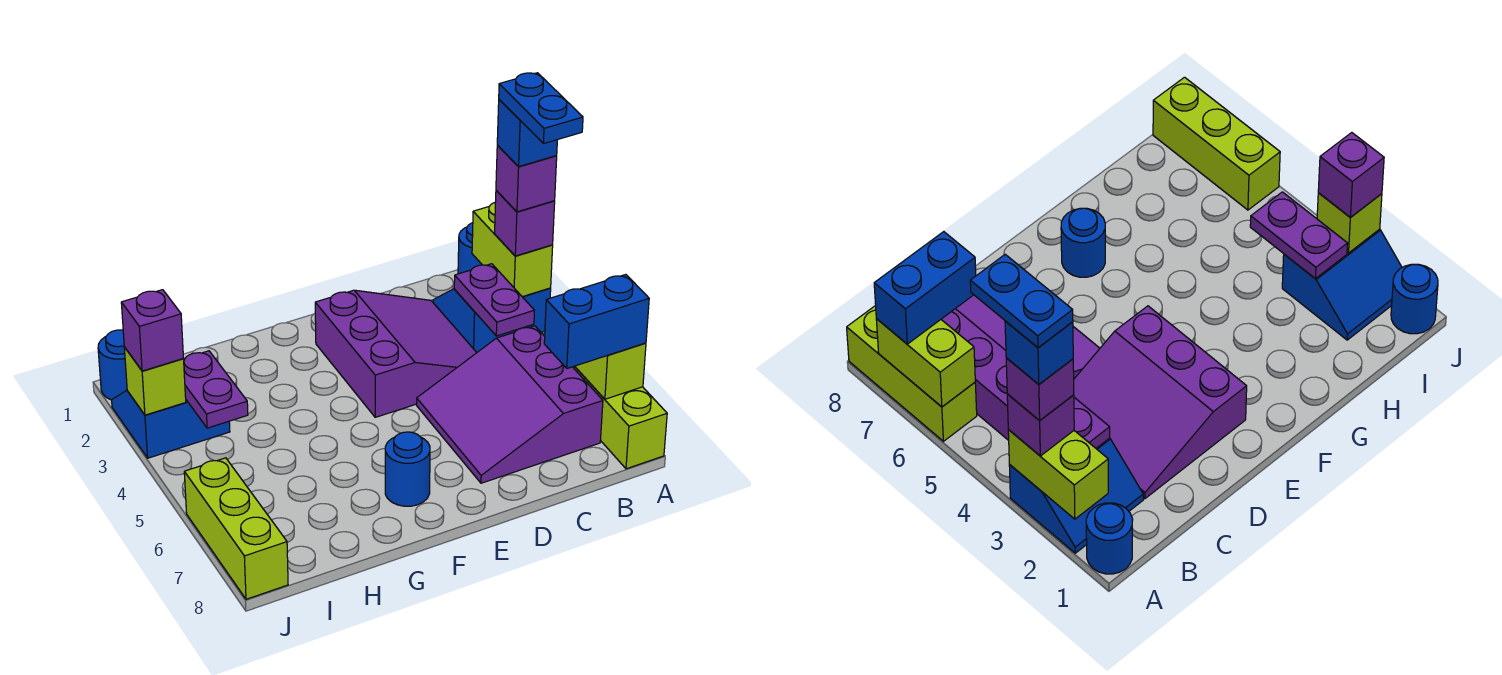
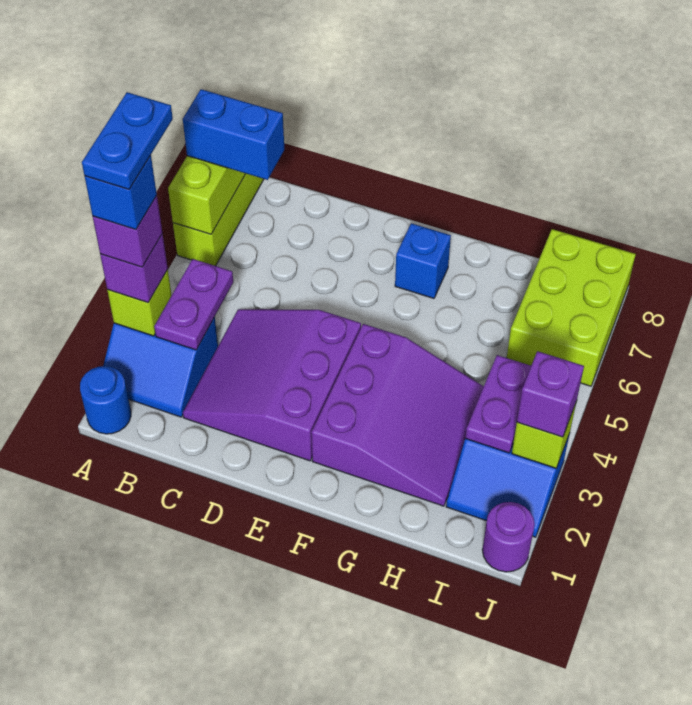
lime 1x2 brick [472,202,553,297] -> lime 1x1 brick [107,270,172,336]
purple 3x3 slope [417,326,603,483] -> purple 3x3 slope moved to [311,324,484,506]
blue 1x1 round brick [385,432,430,506] -> blue 1x1 brick [395,223,451,298]
blue 1x1 round brick [98,330,127,400] -> purple 1x1 round brick [482,502,535,572]
lime 1x3 brick [184,458,288,599] -> lime 2x3 brick [507,229,636,386]

